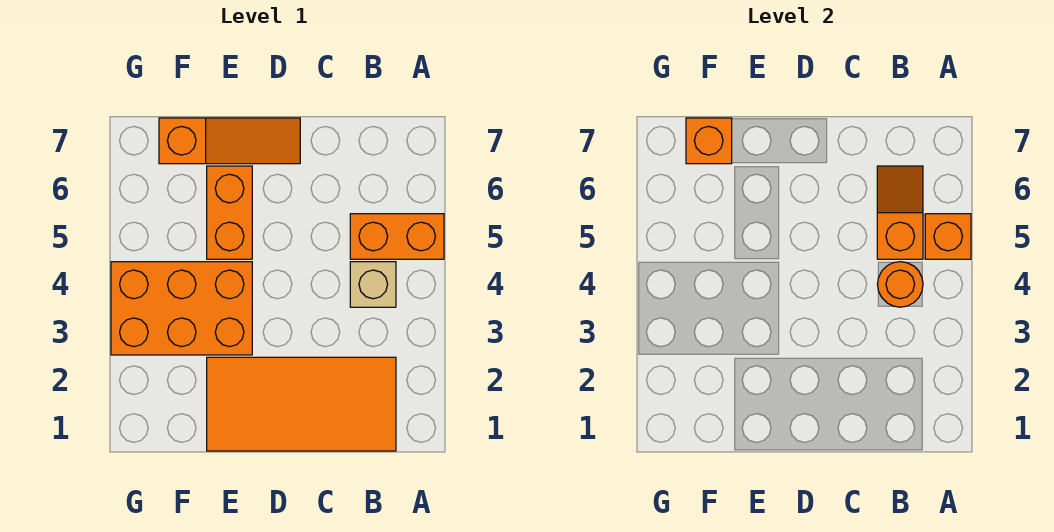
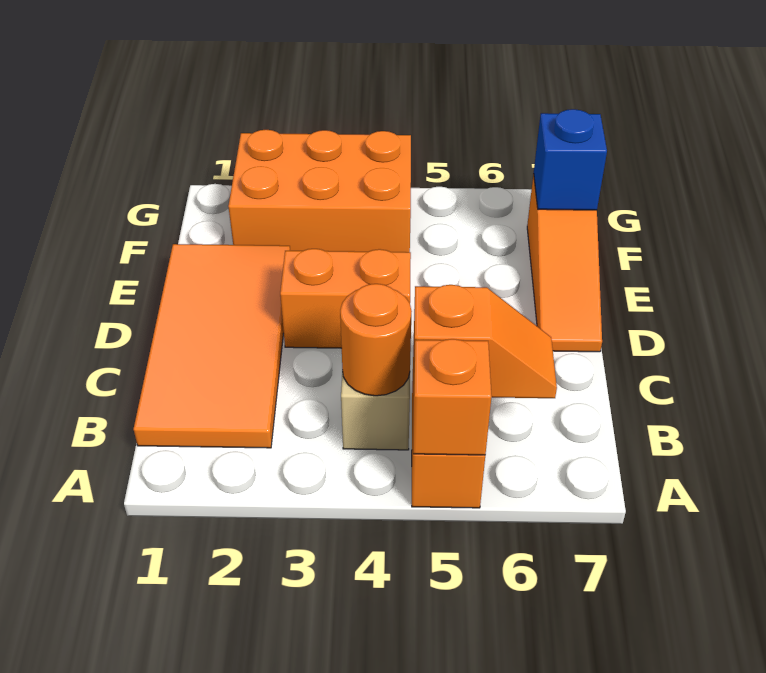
orange 2x3 brick [111,262,252,355] -> orange 2x3 brick turned to [228,130,411,252]
orange 1x2 brick [207,166,252,259] -> orange 1x2 brick moved to [280,249,411,348]
orange 1x1 brick [686,118,732,164] -> blue 1x1 brick [534,109,607,210]

